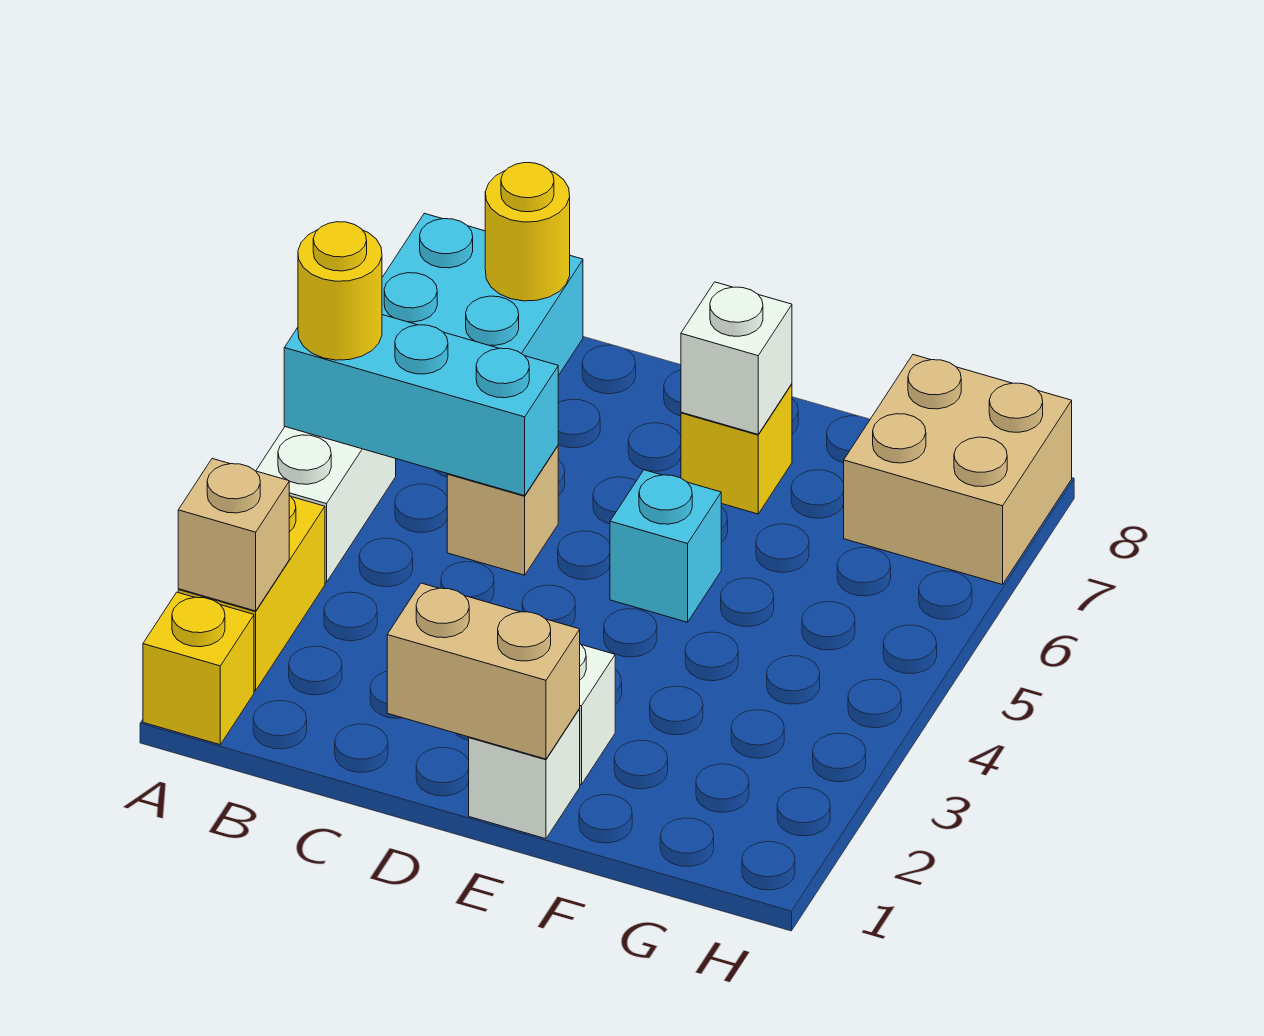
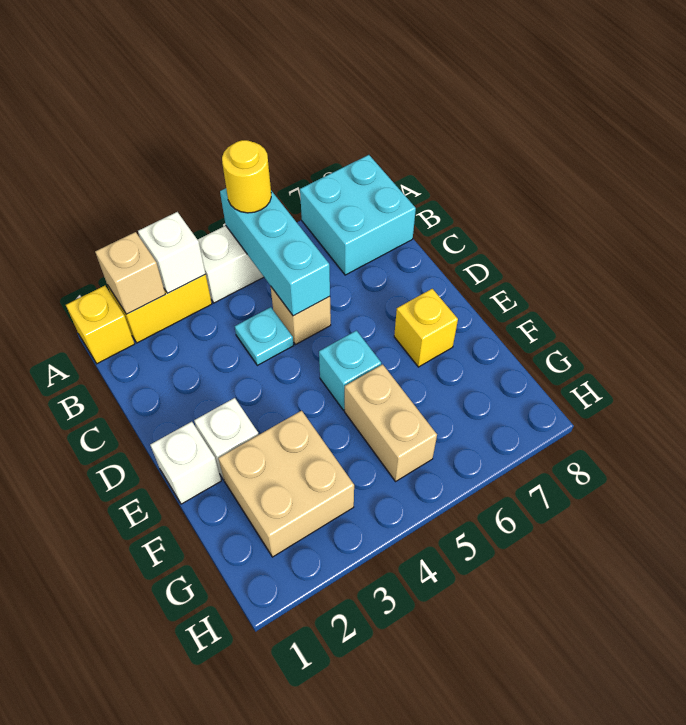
yellow 1x1 round brick [485,163,570,301] -> none
none -> cyan 1x1 plate [235,307,294,365]
tan 1x2 brick [387,583,580,759] -> tan 1x2 brick moved to [345,364,437,481]
white 1x1 brick [681,282,792,434] -> white 1x1 brick moved to [138,212,205,293]
tan 2x2 brick [844,355,1072,585] -> tan 2x2 brick moved to [218,411,354,557]

